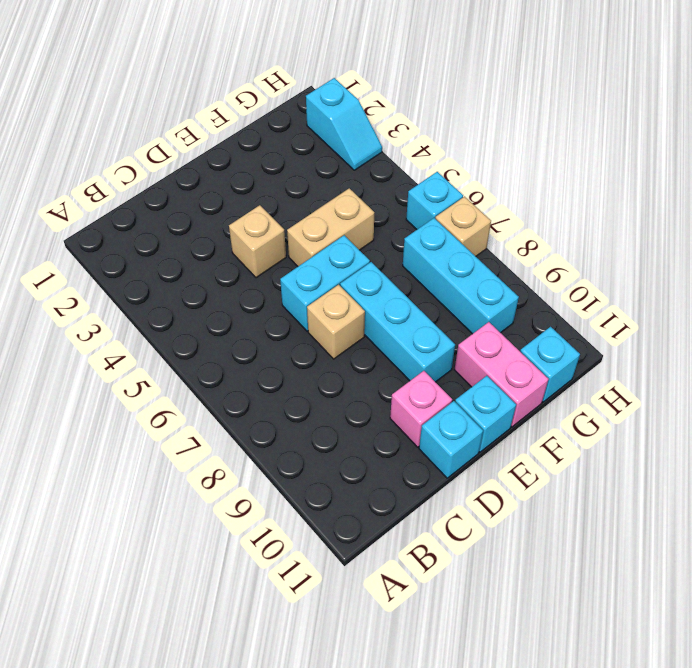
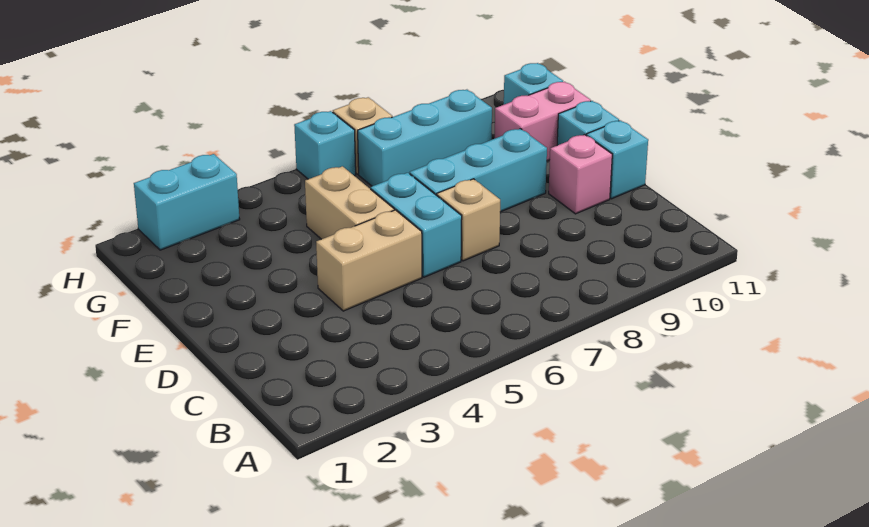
tan 1x1 brick [229,205,286,278] -> tan 1x2 brick [316,210,422,311]
cyan 1x2 slope [306,78,382,170] -> cyan 1x2 brick [134,154,240,250]

